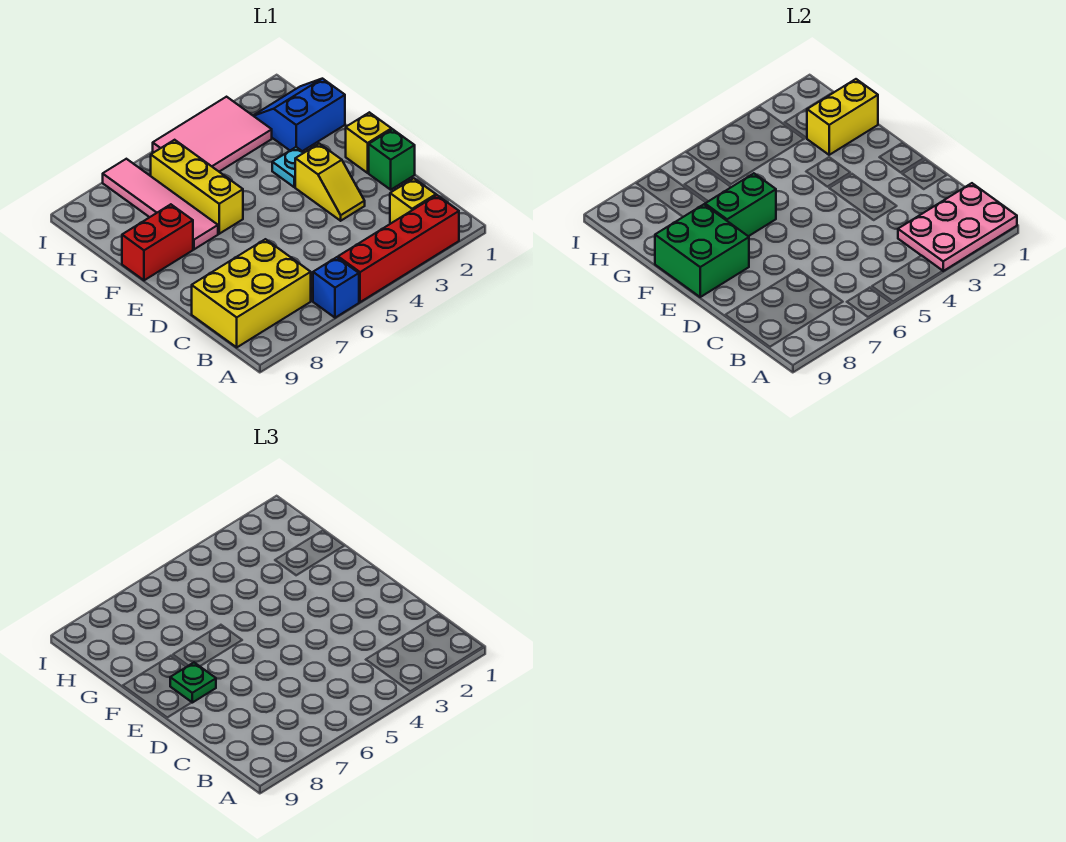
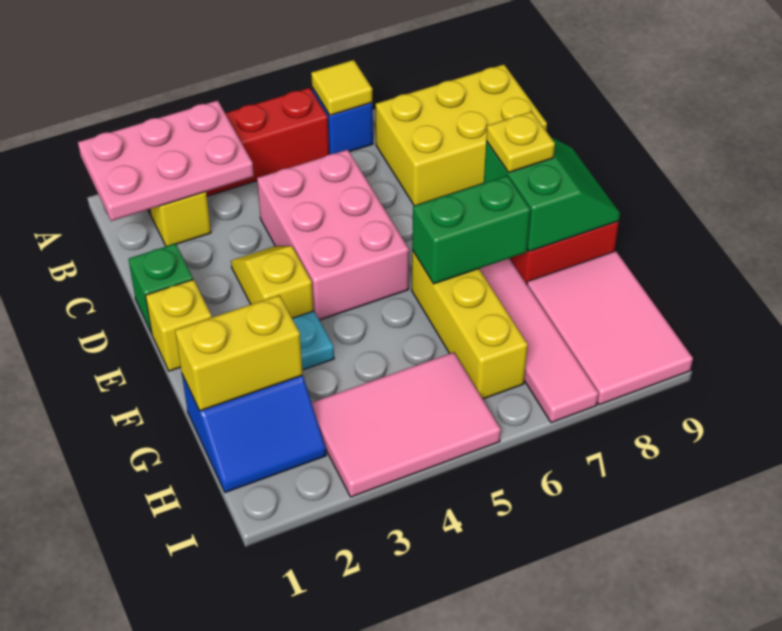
none -> yellow 1x1 tile [311,60,372,115]
none -> pink 2x3 brick [257,150,409,320]
green 2x2 brick [655,204,749,297] -> green 2x2 slope [484,136,620,252]
green 1x1 plate [170,663,216,703] -> yellow 1x1 plate [486,112,555,172]
none -> pink 2x3 tile [527,251,693,405]

